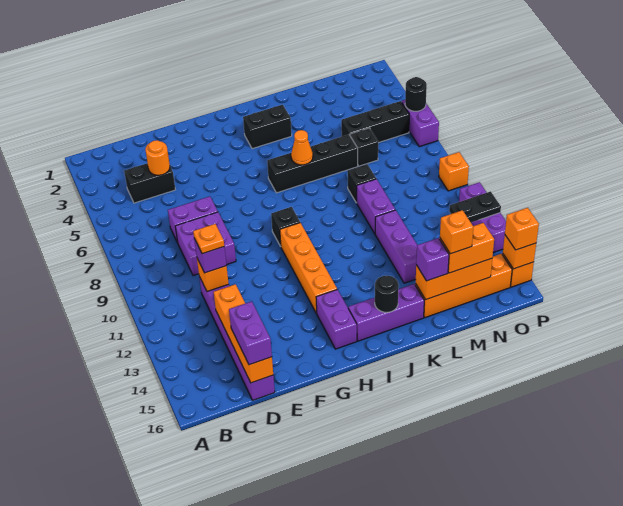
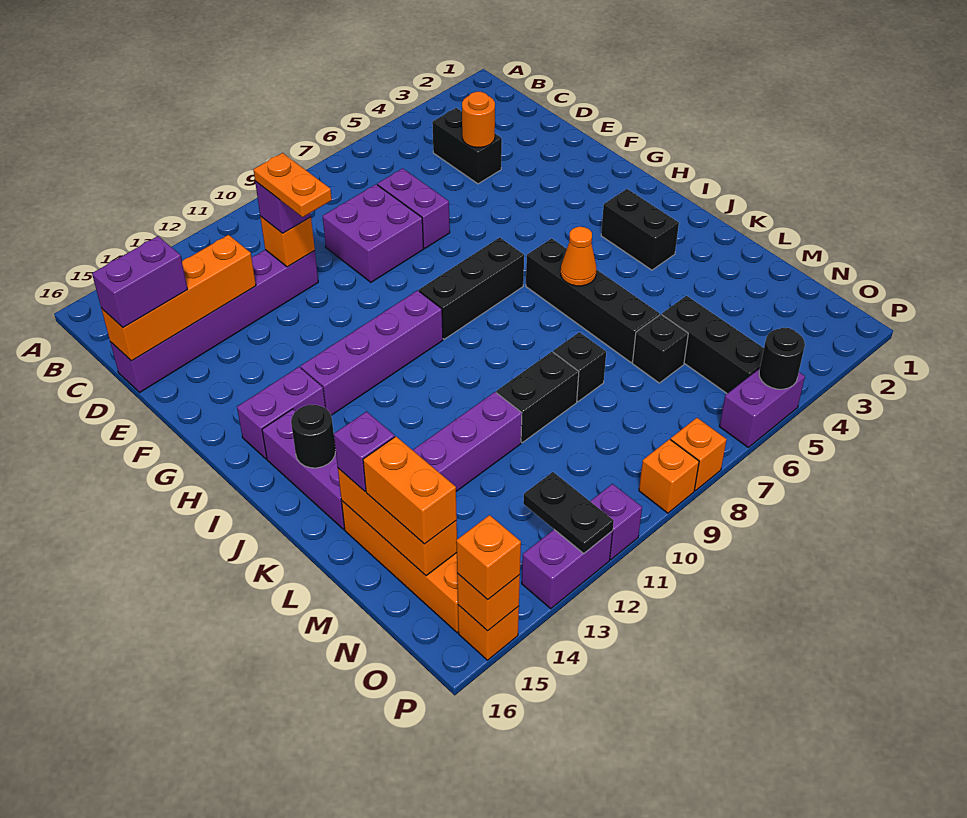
orange 1x1 plate [193,224,224,254] -> orange 1x2 plate [253,153,332,217]
black 1x1 brick [271,207,300,246] -> black 1x3 brick [419,237,524,339]
orange 1x4 brick [280,223,337,313] -> purple 1x4 brick [301,290,443,415]
purple 1x2 brick [357,179,395,234] -> black 1x2 brick [496,352,579,443]
orange 1x1 brick [440,210,473,254] -> orange 1x1 brick moved to [671,418,727,491]

